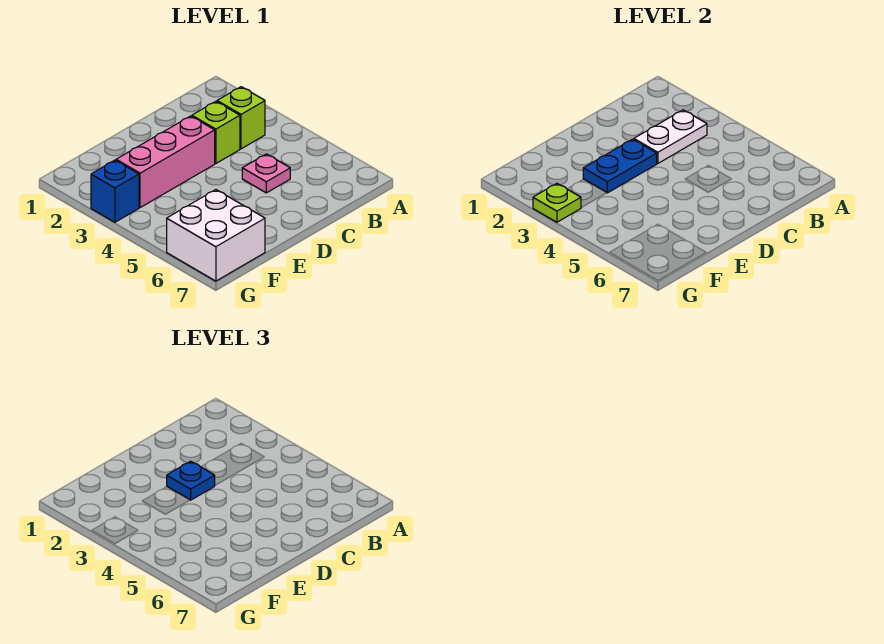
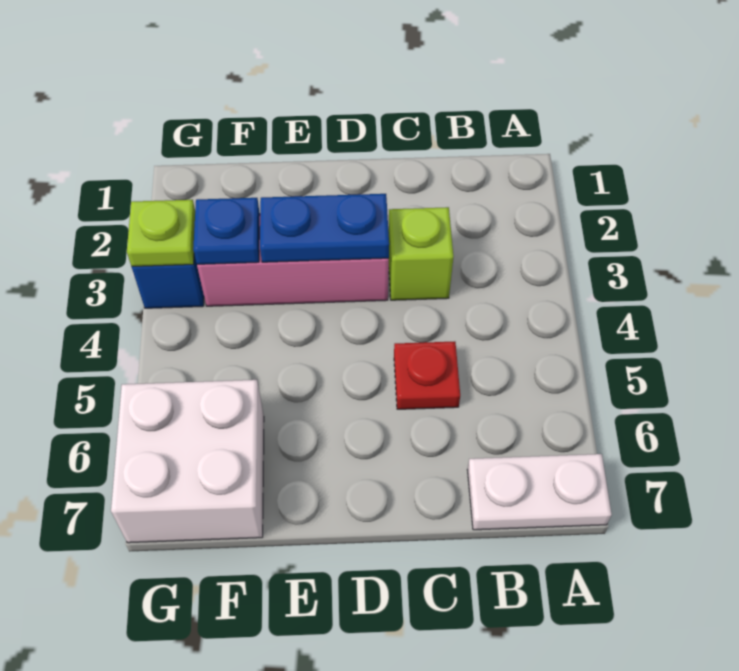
lime 1x1 brick [217,87,265,149] -> none
white 1x2 plate [634,110,707,163] -> white 1x2 plate moved to [467,454,612,530]
pink 1x1 plate [242,154,290,193] -> red 1x1 plate [394,341,460,409]
blue 1x1 plate [167,461,215,500] -> blue 1x1 plate moved to [193,198,260,264]

